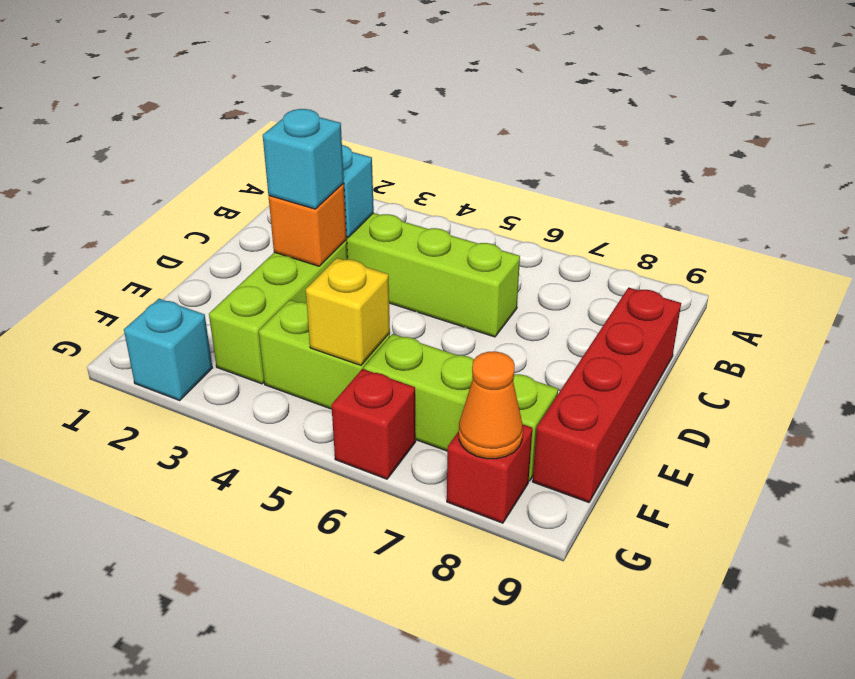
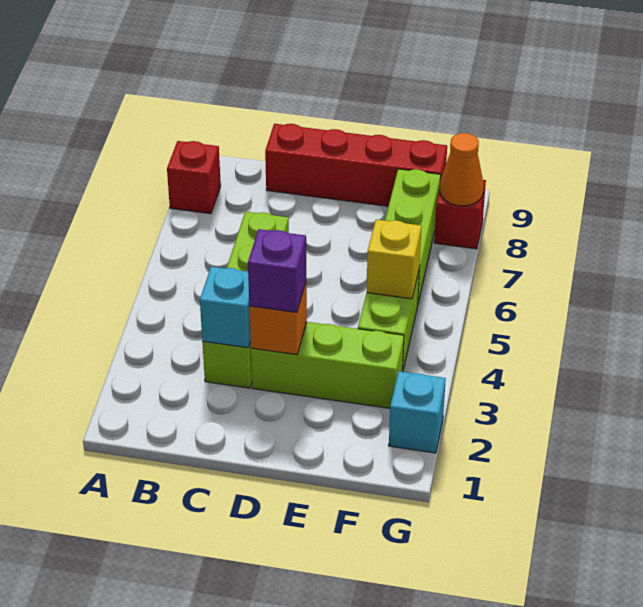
cyan 1x1 brick [263,109,344,209] -> purple 1x1 brick [248,229,306,312]
red 1x1 brick [331,369,416,479] -> red 1x1 brick moved to [167,141,221,214]

